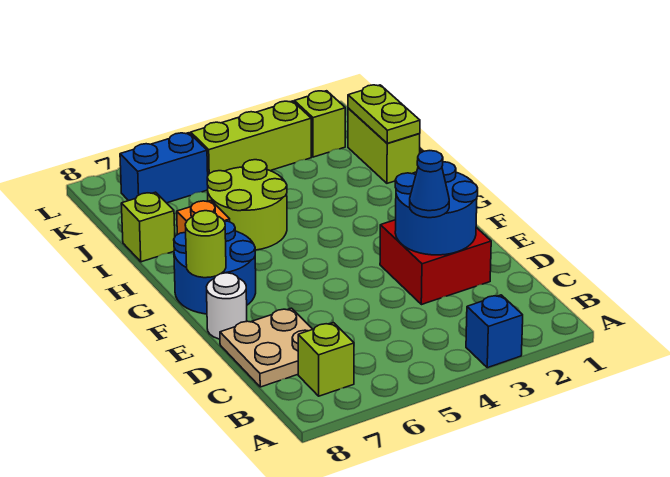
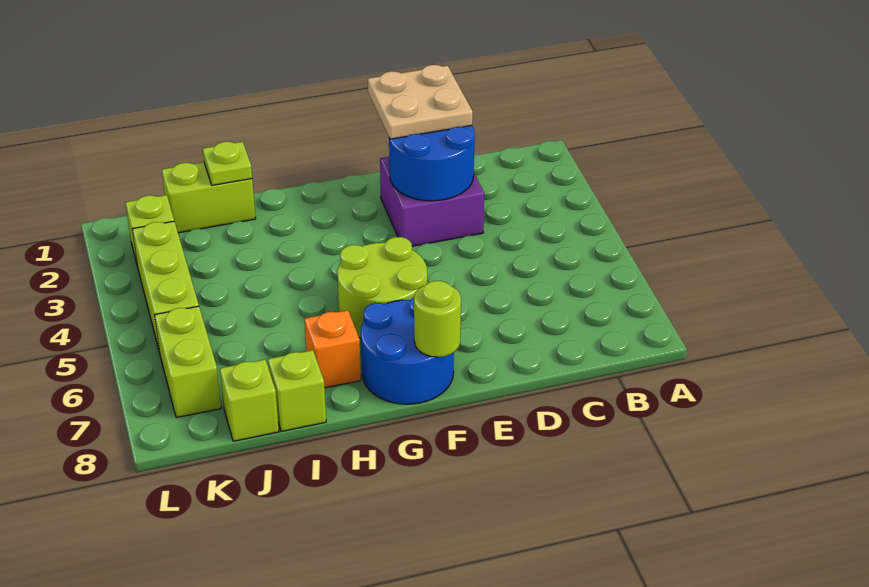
blue 1x1 brick [466,295,523,368] -> none
lime 1x1 brick [298,323,354,396] -> lime 1x1 brick moved to [220,360,279,441]
tan 2x2 plate [220,308,313,387] -> tan 2x2 plate moved to [368,65,473,139]
red 2x2 brick [380,220,491,305] -> purple 2x2 brick [380,157,484,246]
blue 1x1 cone [410,151,449,218] -> none
white 1x1 round brick [206,273,247,339] -> none
lime 2x2 round brick [207,160,287,250] -> lime 2x2 round brick moved to [337,237,427,338]
lime 1x2 plate [348,85,420,143] -> lime 1x1 plate [203,142,252,185]
blue 1x2 brick [120,133,208,203] -> lime 1x2 brick [155,306,221,418]

